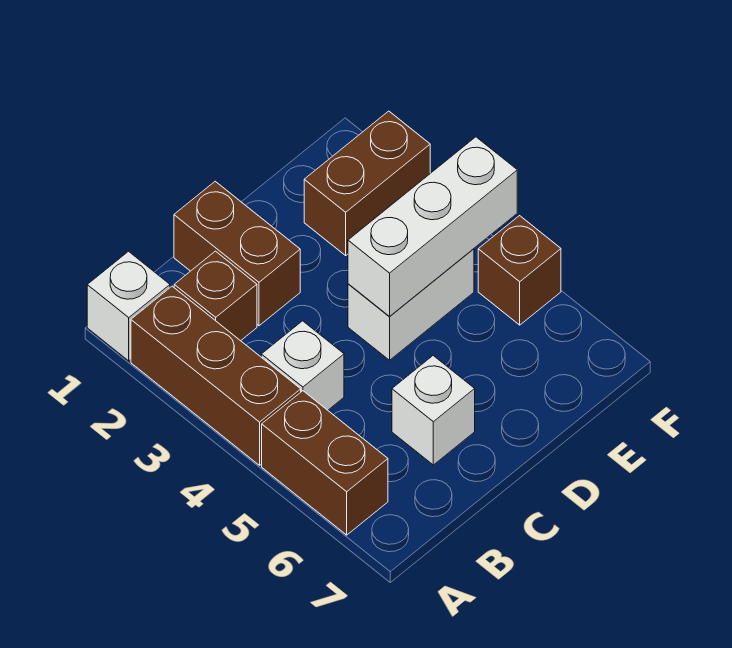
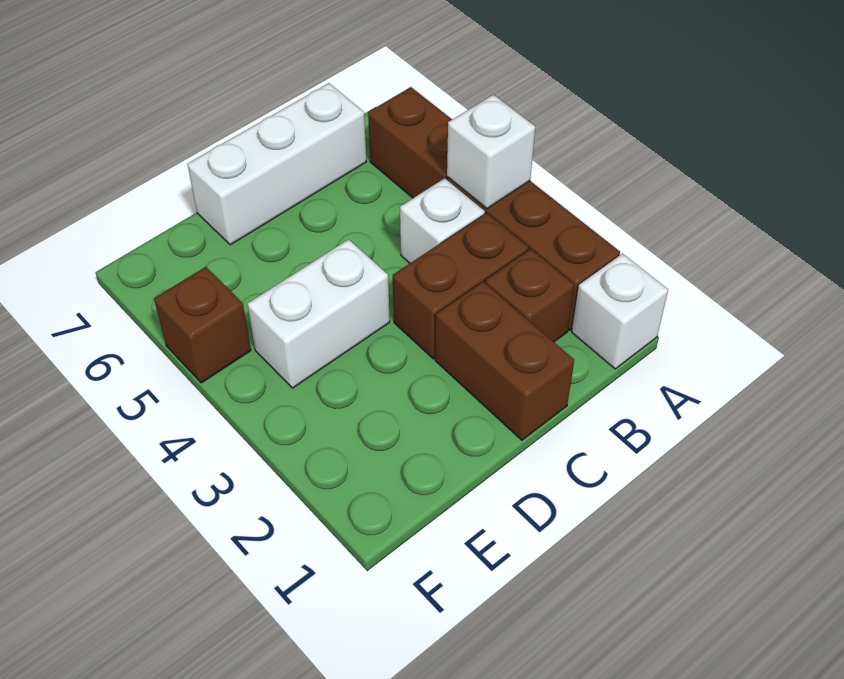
white 1x1 brick [392,356,475,465] -> white 1x1 brick moved to [447,95,535,209]
white 1x3 brick [348,137,517,316] -> white 1x3 brick moved to [187,83,366,245]
brown 1x2 brick [304,111,430,255] -> brown 1x2 brick moved to [393,213,528,359]

